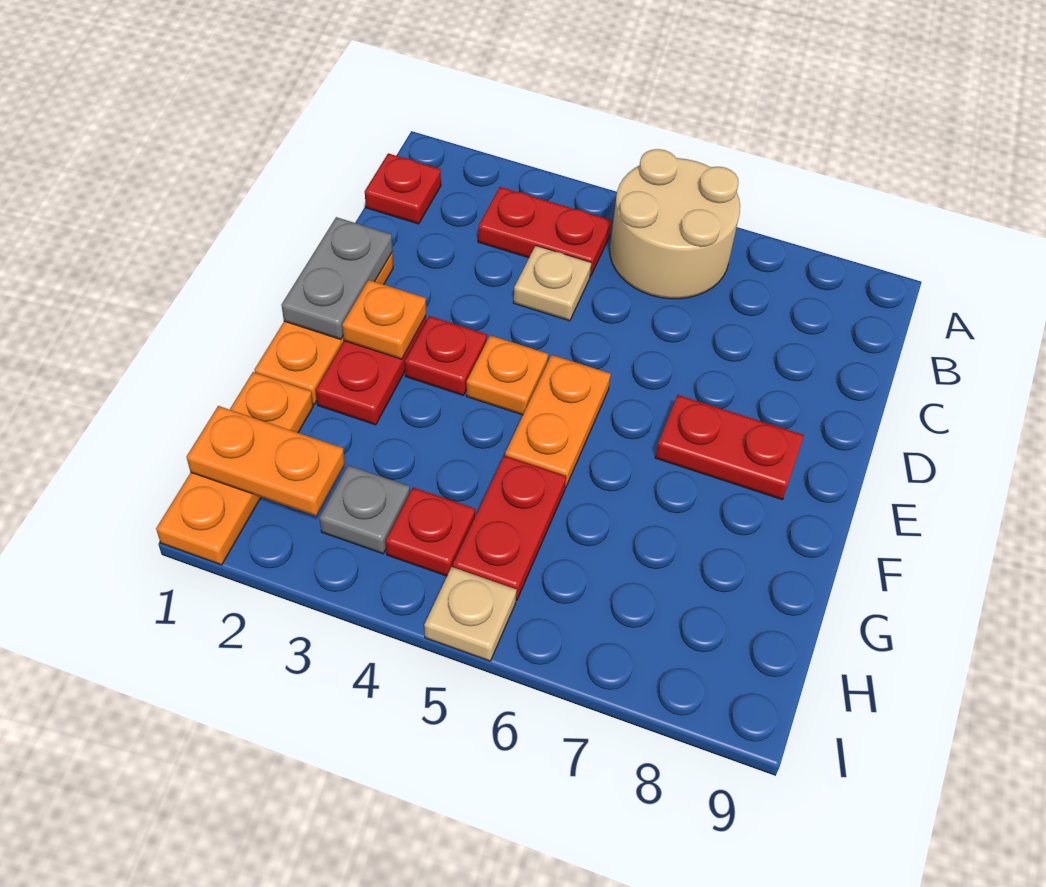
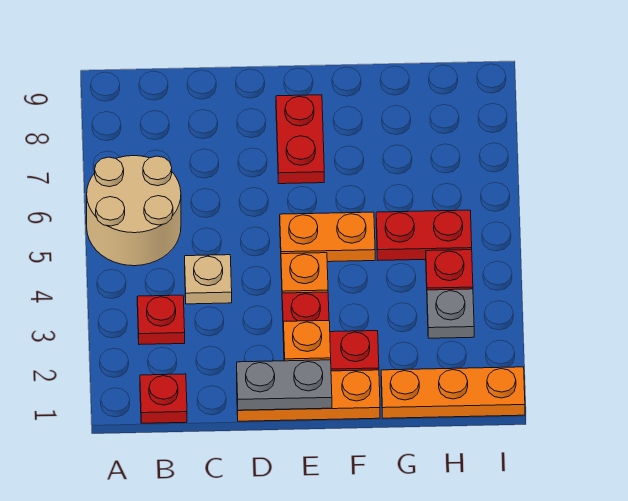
red 1x2 plate [478,187,612,277] -> red 1x1 plate [137,295,185,345]
orange 1x2 plate [187,406,345,516] -> none
tan 1x1 plate [424,567,517,661] -> none

